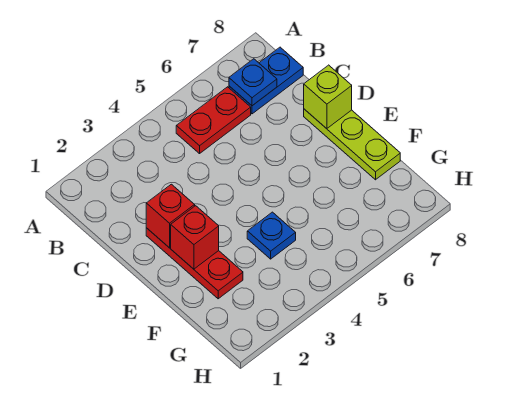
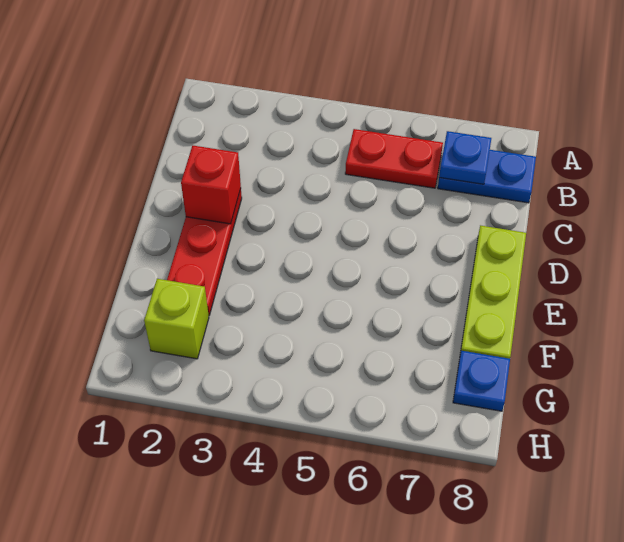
lime 1x1 brick [304,65,352,129] -> lime 1x1 brick moved to [144,279,209,359]
red 1x1 brick [171,206,219,269] -> none
blue 1x1 plate [247,212,296,259] -> blue 1x1 plate moved to [453,351,510,411]

